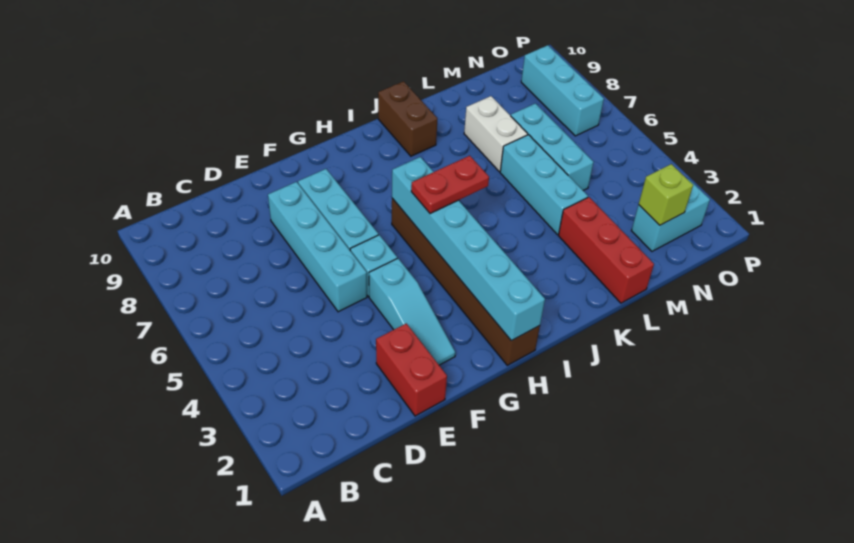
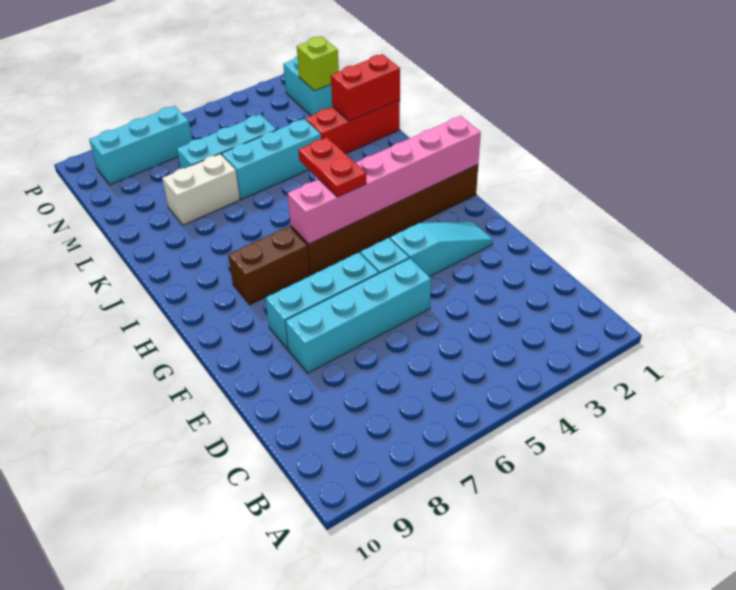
red 1x2 brick [376,323,447,416] -> red 1x2 brick moved to [331,54,400,121]
cyan 1x6 brick [392,157,545,341] -> pink 1x6 brick [288,116,481,244]
brown 1x2 brick [378,81,437,156] -> brown 1x2 brick moved to [228,227,310,305]

